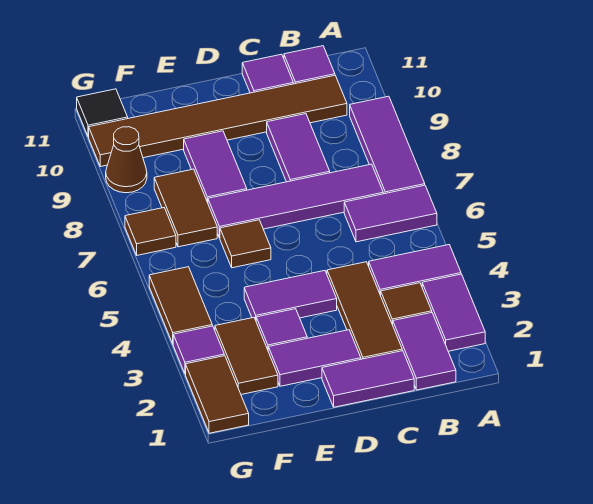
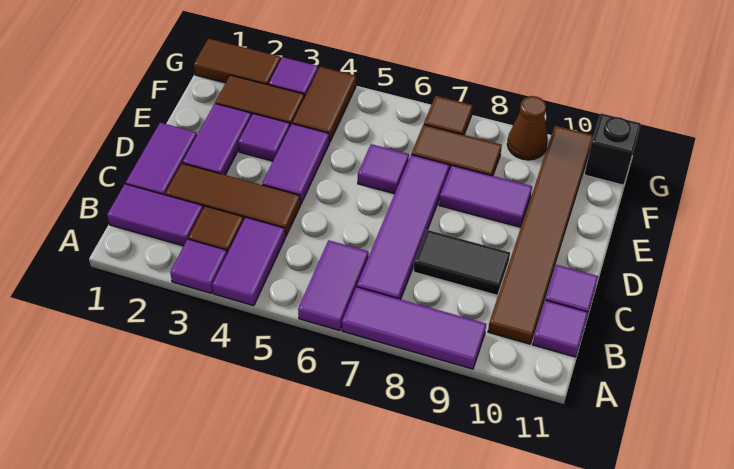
purple 1x2 tile [422,274,485,351] -> purple 1x1 tile [170,239,227,293]
purple 1x2 tile [267,114,330,182] -> black 1x2 tile [414,230,510,295]
brown 1x1 tile [220,220,271,268] -> purple 1x1 tile [358,144,409,194]
brown 1x2 tile [149,267,212,343] -> brown 1x2 tile turned to [292,67,356,142]
black 1x1 tile [77,89,128,137] -> black 1x1 brick [585,113,641,185]

